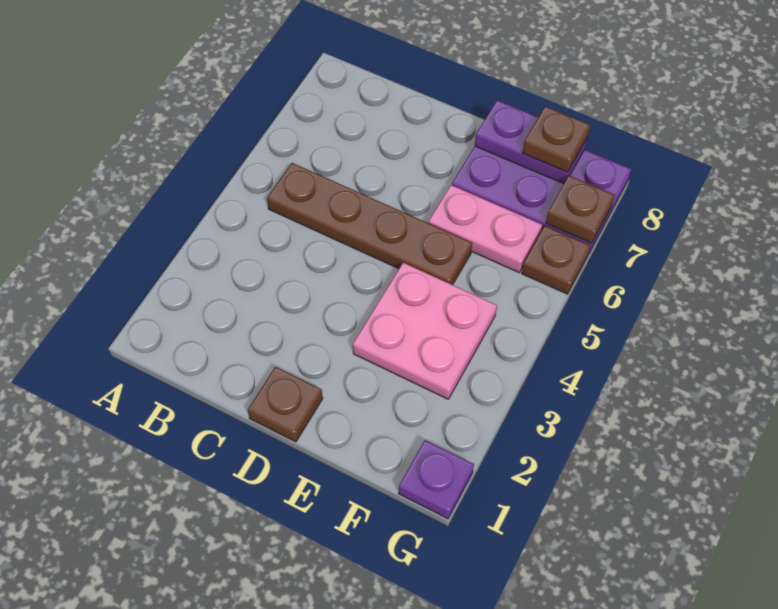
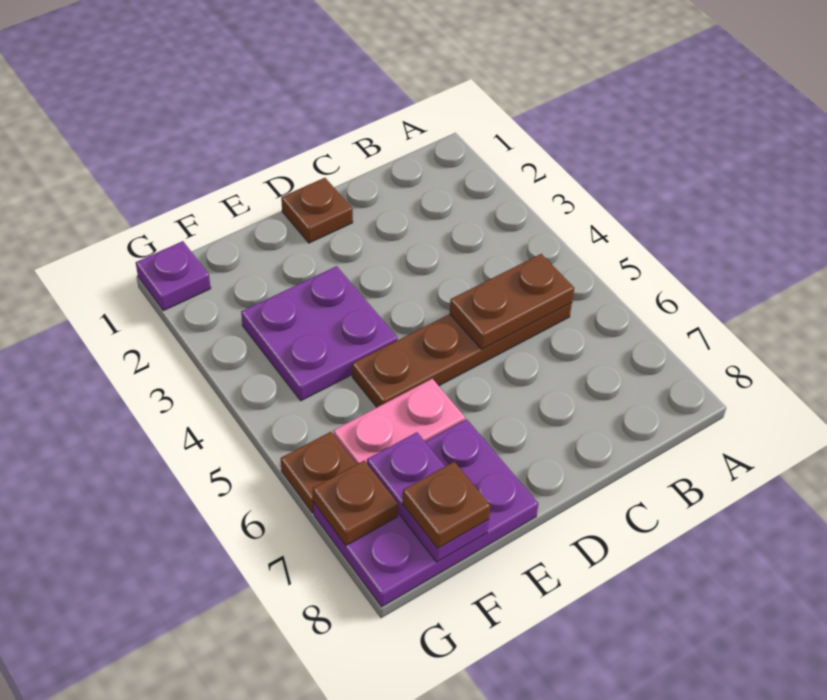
none -> brown 1x2 plate [450,254,574,349]
pink 2x2 plate [353,263,497,399] -> purple 2x2 plate [241,266,398,401]
purple 1x2 plate [475,100,587,184] -> purple 1x2 plate turned to [367,432,489,562]

